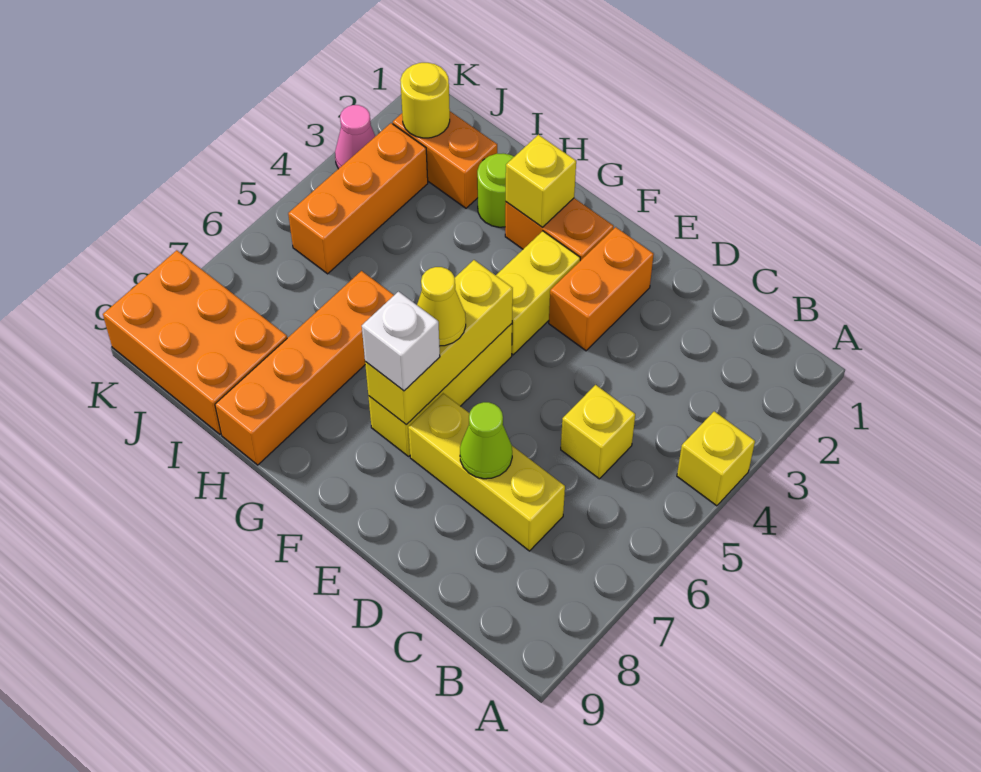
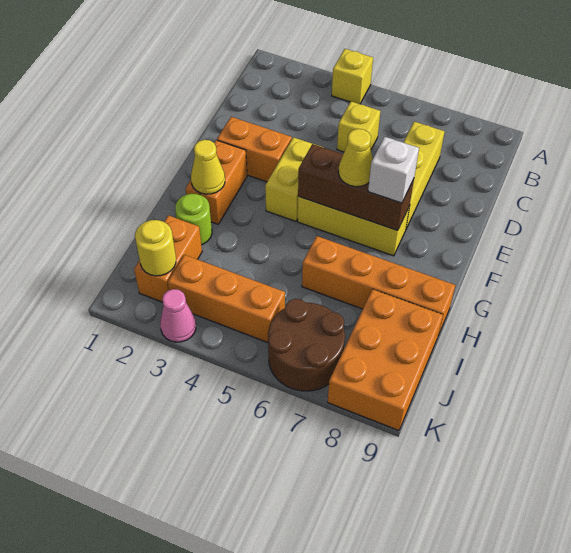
lime 1x1 cone [460,402,512,479] -> none
yellow 1x2 brick [496,231,580,355] -> yellow 1x2 brick turned to [265,137,321,221]
yellow 1x3 brick [365,260,513,425] -> brown 1x3 brick [298,144,414,230]
yellow 1x1 brick [506,135,576,227] -> yellow 1x1 cone [191,140,225,194]
none -> brown 2x2 round brick [268,299,345,391]

